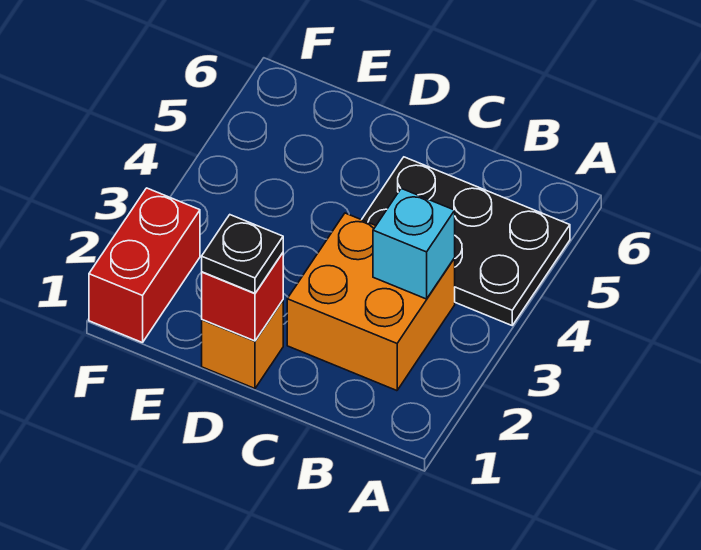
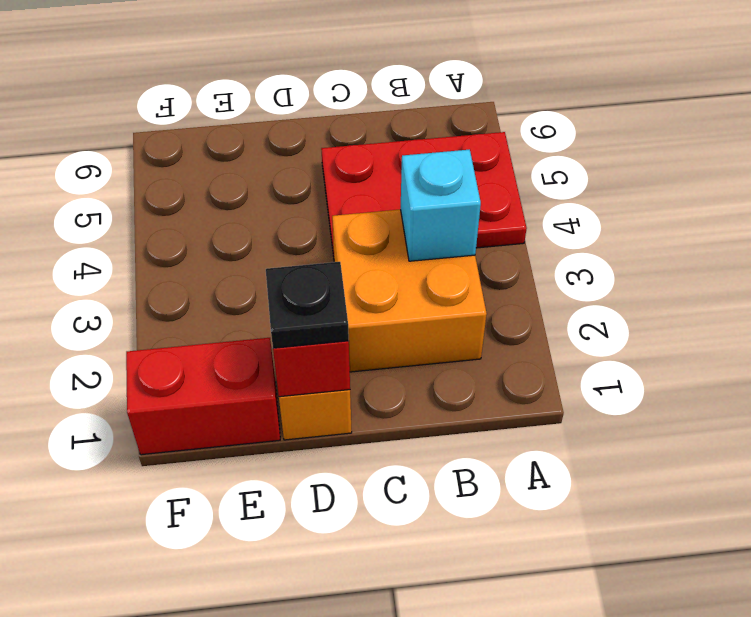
black 2x3 plate [362,157,570,325] -> red 2x3 plate [321,132,527,257]
red 1x2 brick [89,188,200,343] -> red 1x2 brick turned to [126,338,280,455]

